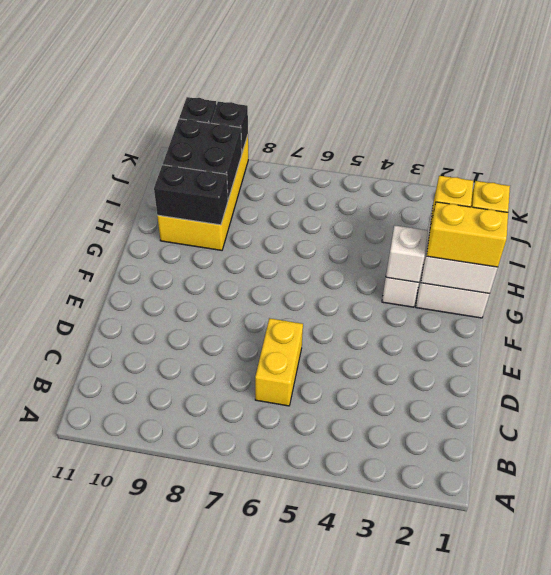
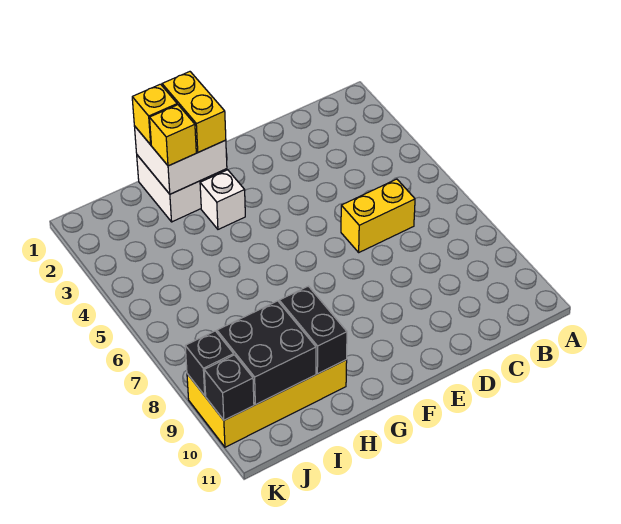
white 1x1 brick [386,226,428,282] -> none

